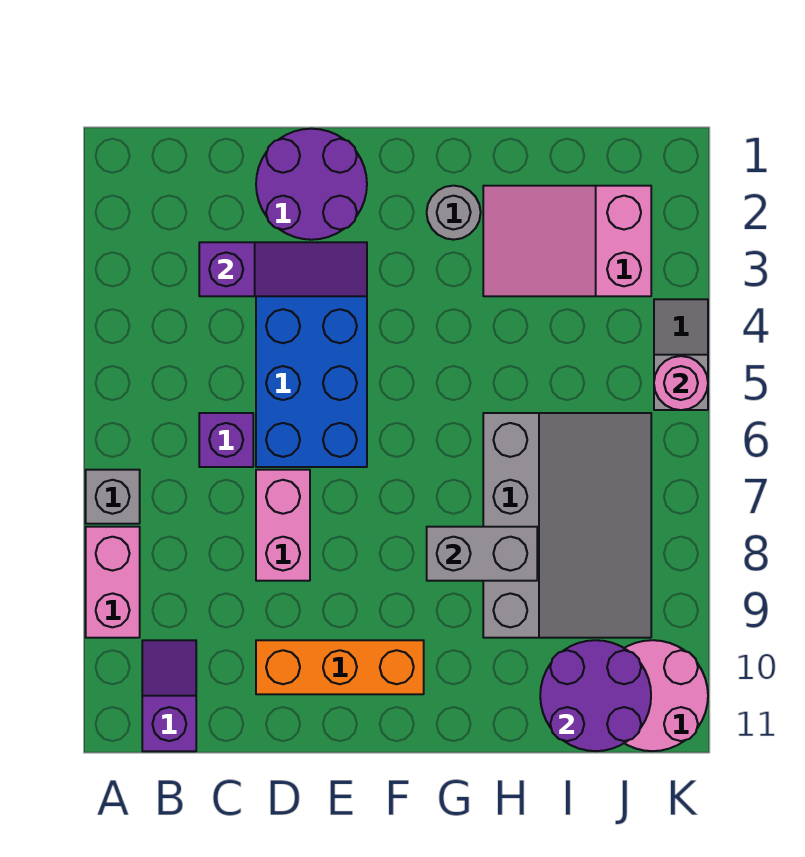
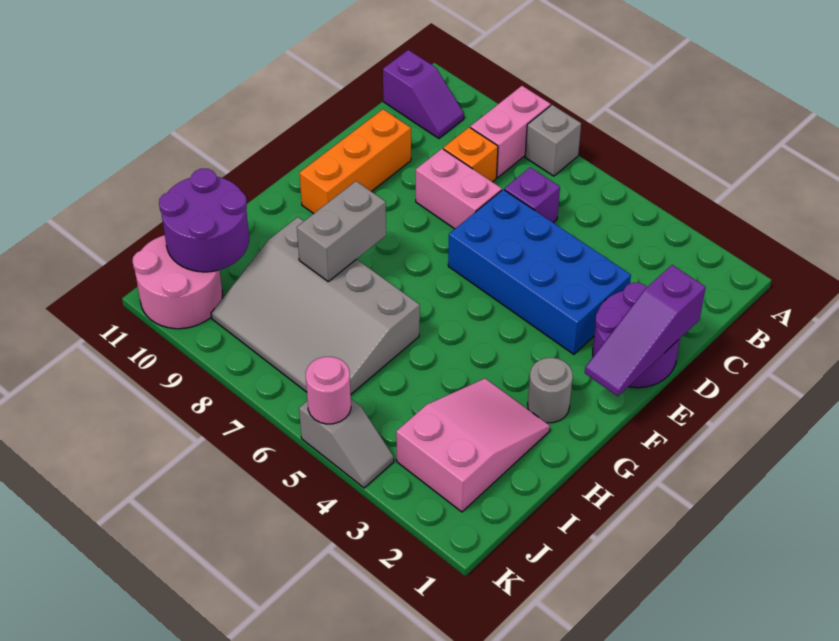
pink 1x2 brick [86,527,140,638] -> pink 1x2 brick turned to [470,86,551,178]
purple 1x3 slope [199,242,367,296] -> purple 1x3 slope moved to [585,265,706,396]
none -> orange 1x1 brick [443,127,498,182]

